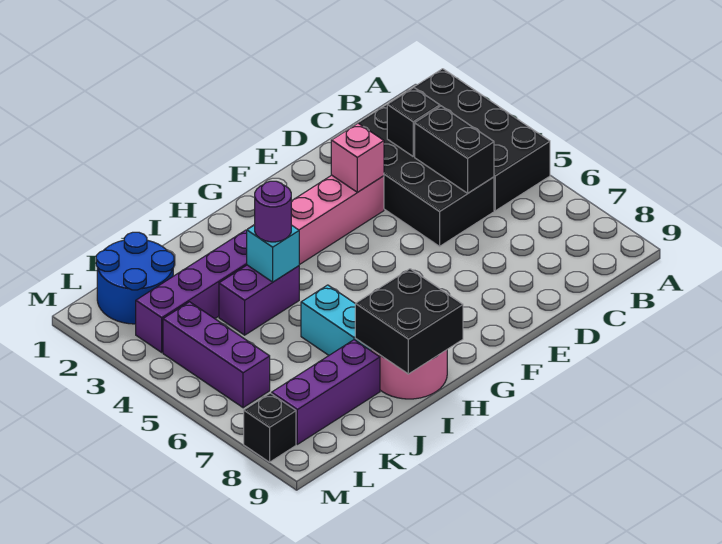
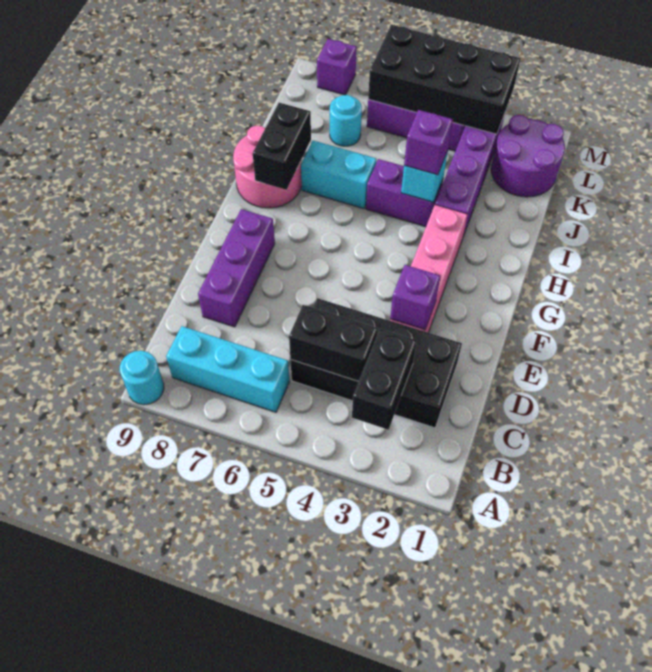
black 2x4 brick [391,69,550,211] -> black 2x4 brick moved to [368,25,521,134]
none -> cyan 1x1 round brick [120,351,164,405]
none -> cyan 1x3 brick [166,326,289,412]
black 1x1 brick [387,88,440,156] -> black 1x2 brick [352,329,416,430]
pink 1x1 brick [331,123,384,192] -> purple 1x1 brick [390,265,440,330]
black 2x2 brick [355,269,463,374] -> black 1x2 brick [253,103,311,190]
purple 1x2 brick [219,265,299,335] -> purple 1x2 brick turned to [366,159,443,227]
purple 1x1 round brick [255,181,291,242] -> purple 1x1 brick [404,110,453,175]
purple 1x3 brick [272,340,380,444] -> purple 1x3 brick moved to [198,209,275,327]
blue 2x2 round brick [96,232,174,324] -> purple 2x2 round brick [491,115,565,197]
none -> cyan 1x1 round brick [330,95,362,146]
black 1x1 brick [244,393,296,462] -> purple 1x1 brick [317,39,357,95]

